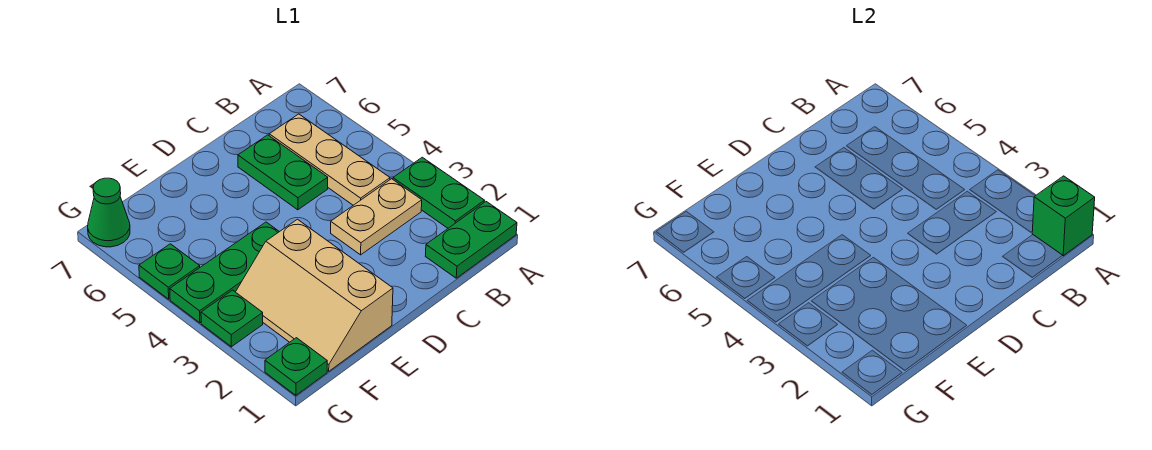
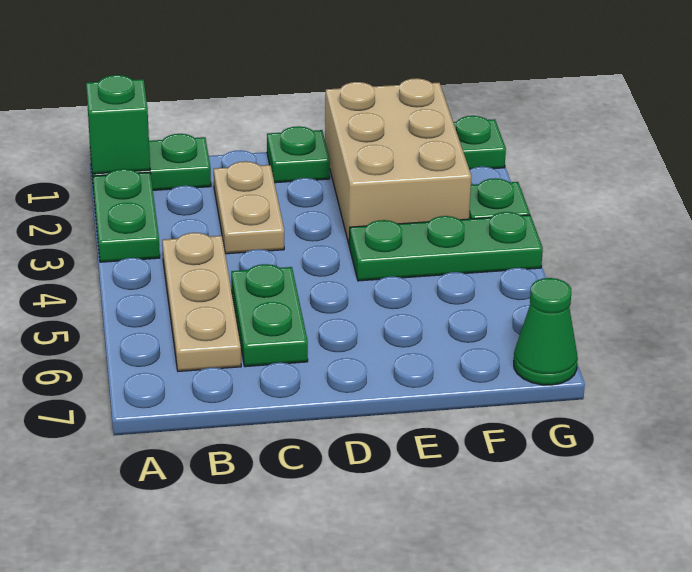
tan 1x2 plate [331,179,422,255] -> tan 1x2 plate turned to [214,161,284,254]
tan 2x3 slope [236,219,393,371] -> tan 2x3 brick [325,78,471,244]
green 1x1 plate [139,244,200,299] -> green 1x1 plate moved to [267,126,330,183]

